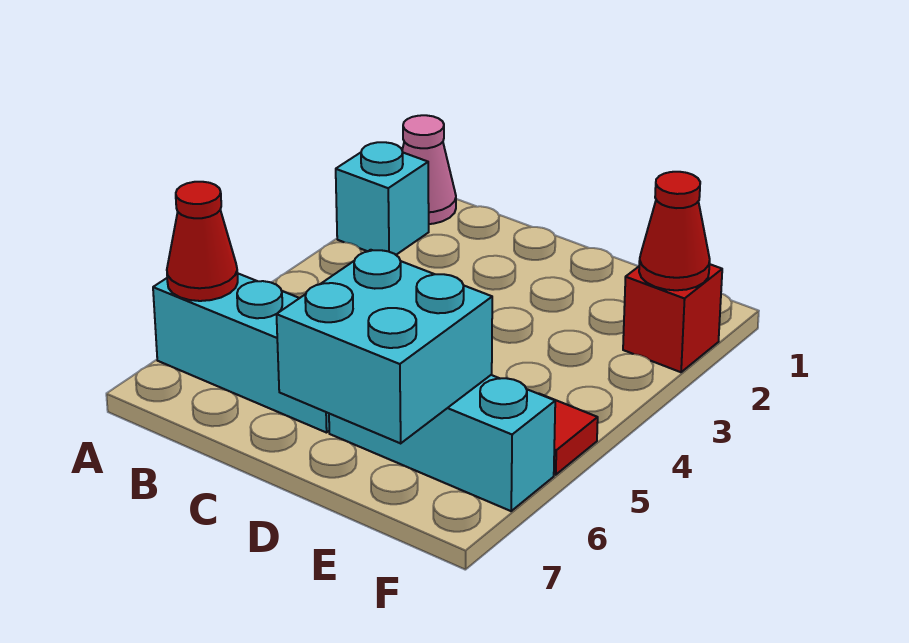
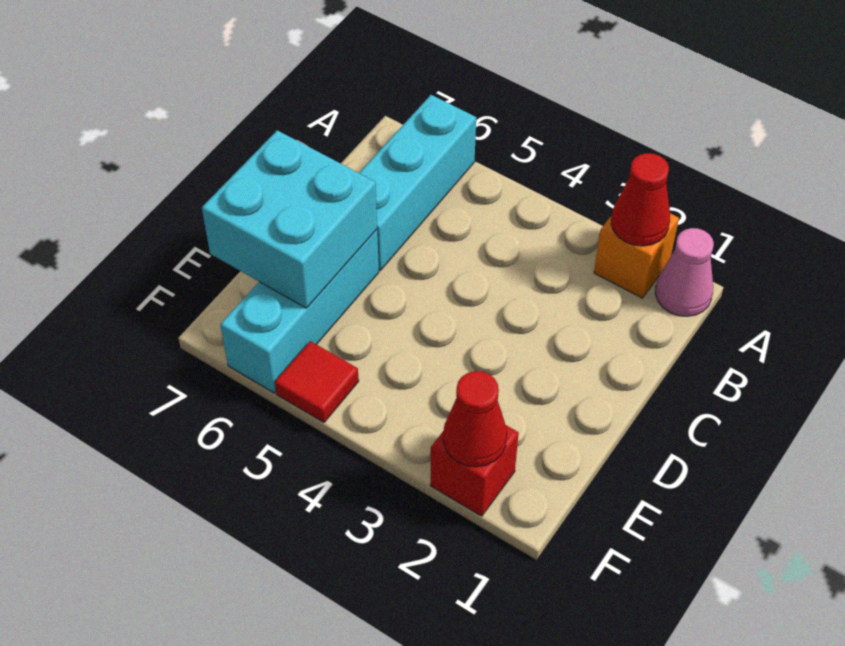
cyan 1x1 brick [336,142,429,255] -> orange 1x1 brick [594,213,679,298]
red 1x1 cone [167,182,238,301] -> red 1x1 cone moved to [611,153,670,246]

